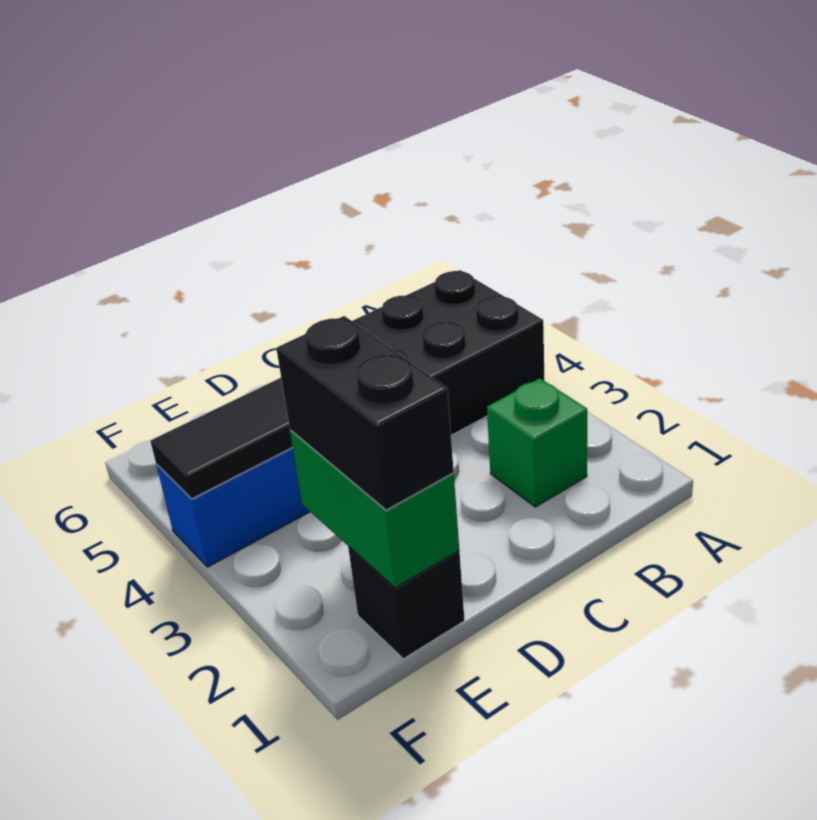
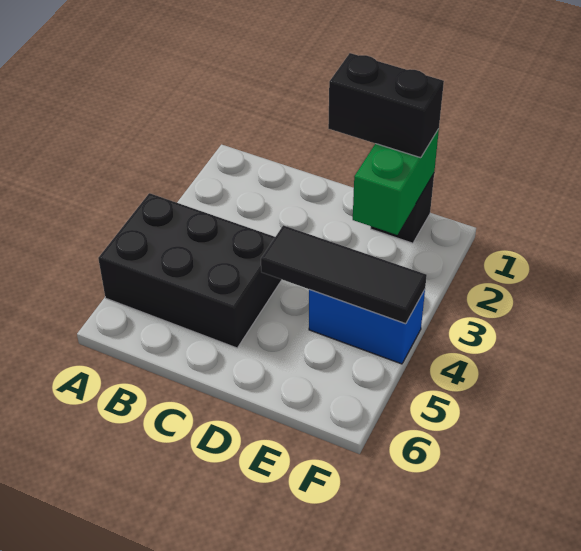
green 1x1 brick [487,378,587,507] -> none
black 1x2 brick [276,316,454,510] -> black 1x2 brick turned to [328,53,444,158]

